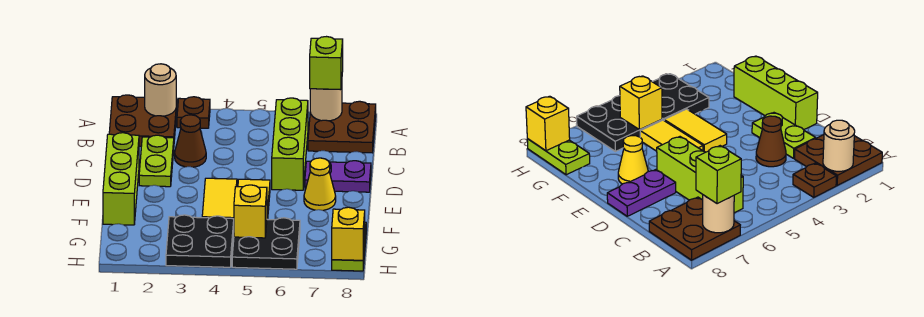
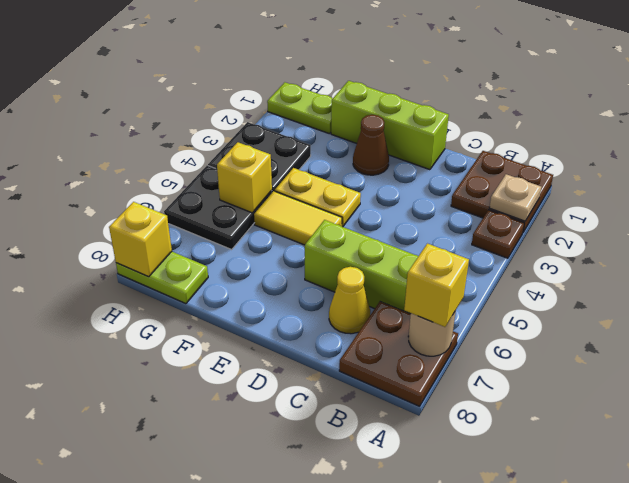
tan 1x1 round brick [145,64,176,116] -> tan 1x1 plate [489,174,541,221]
lime 1x1 brick [310,37,343,90] -> yellow 1x1 brick [404,244,469,327]
lime 1x2 plate [139,135,174,187] -> lime 1x2 plate moved to [267,82,332,134]
brown 1x1 cone [175,115,206,167] -> brown 1x1 cone moved to [353,115,389,175]
purple 1x2 plate [305,161,371,192] -> none
yellow 1x2 tile [202,178,237,219] -> yellow 1x2 plate [275,168,361,227]
yellow 1x1 cone [304,158,336,210] -> yellow 1x1 cone moved to [329,267,370,334]

